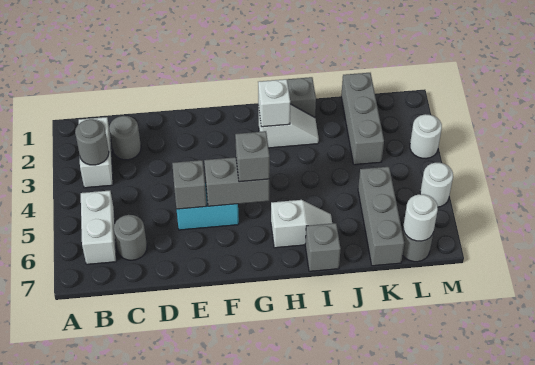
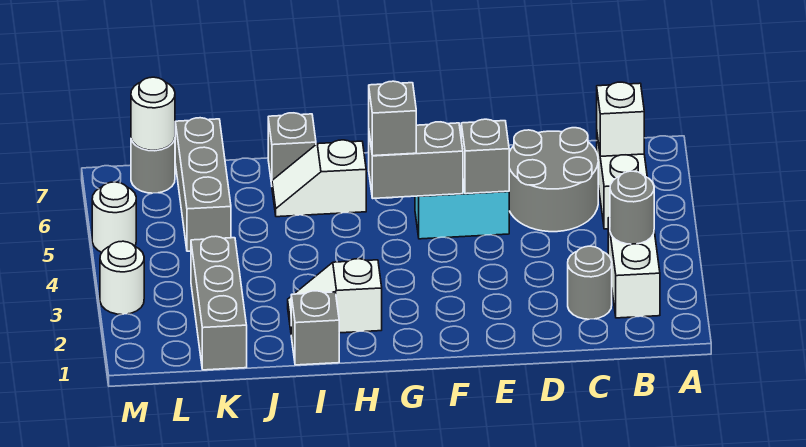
grey 1x1 round brick [114,215,147,260] -> grey 2x2 round brick [509,128,598,232]
white 1x1 brick [258,79,290,127] -> white 1x1 brick moved to [597,82,644,156]

